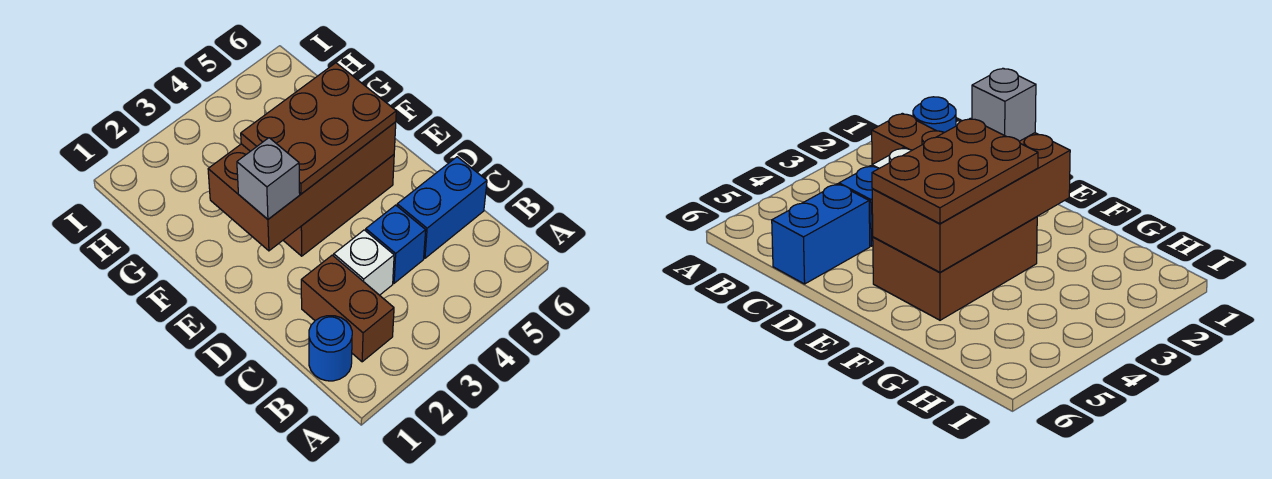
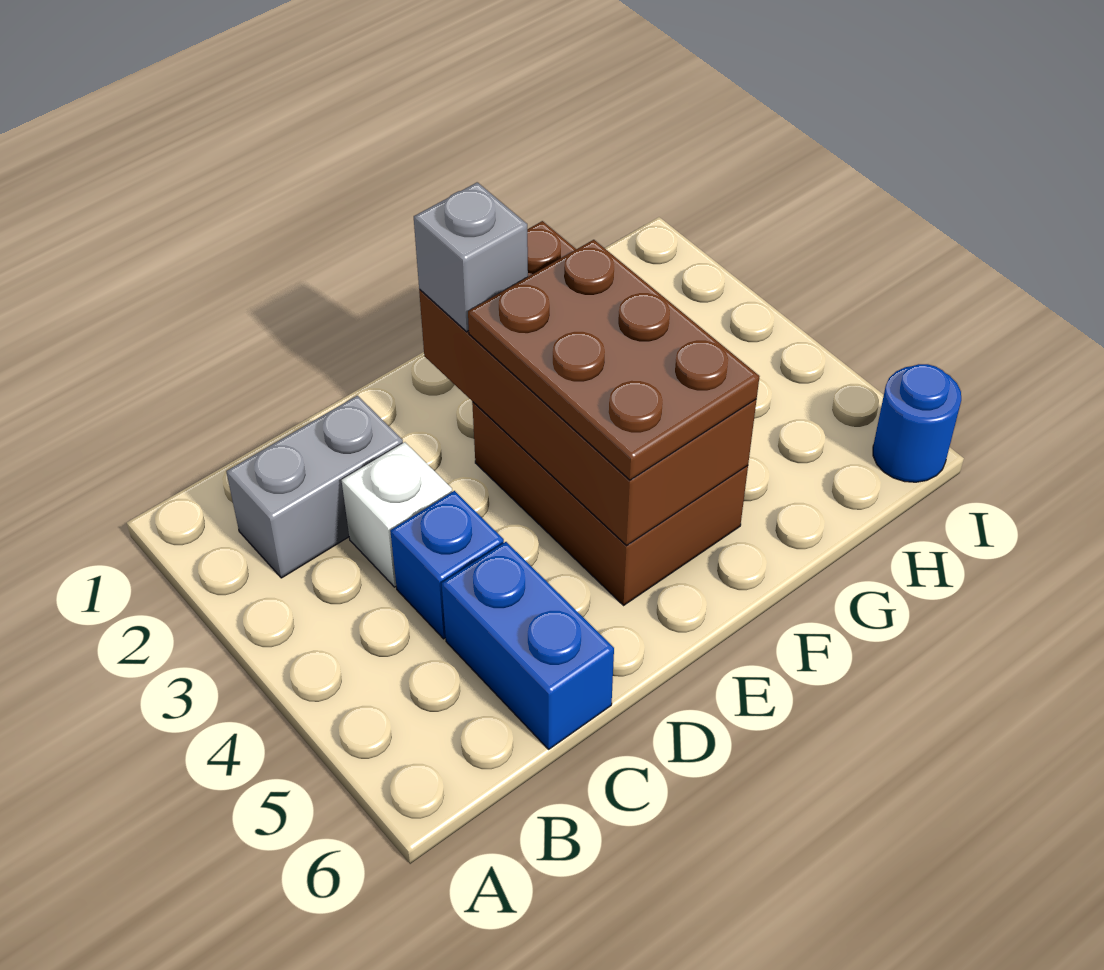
blue 1x1 round brick [309,316,352,381] -> blue 1x1 round brick moved to [873,364,961,482]
brown 1x2 brick [301,255,394,362] -> grey 1x2 brick [226,396,403,578]

